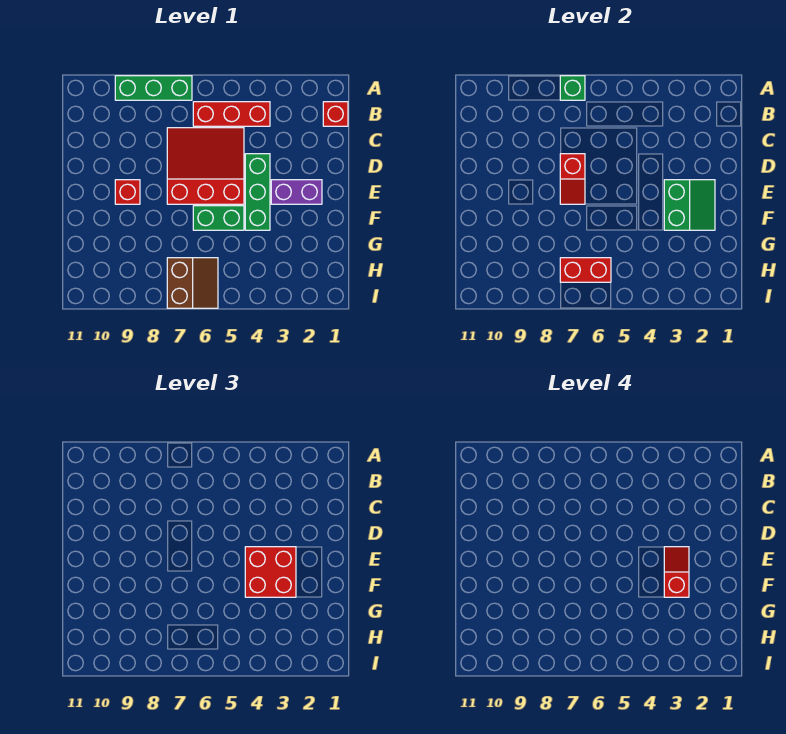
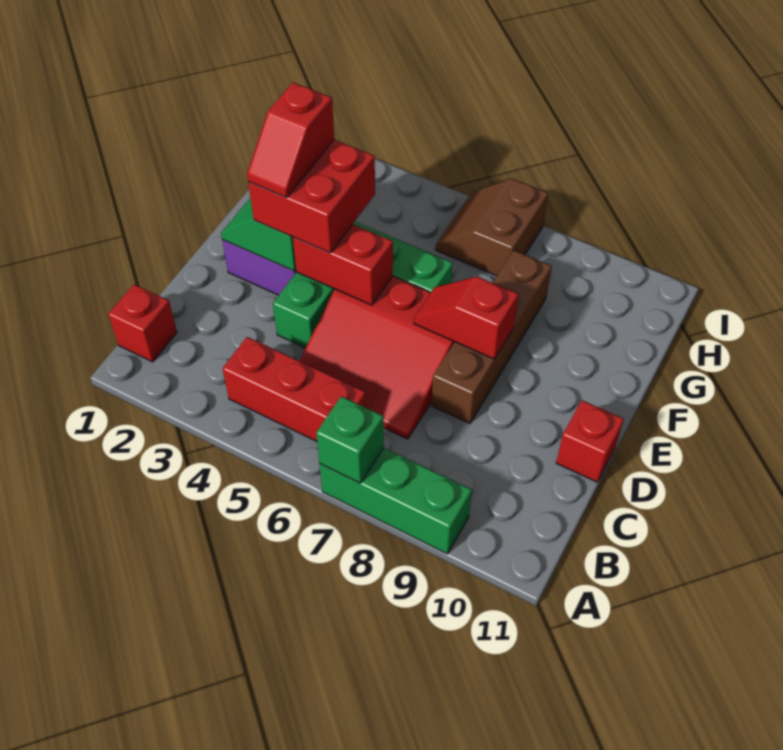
red 1x2 slope [560,154,585,204] -> red 1x2 slope turned to [414,276,518,359]
none -> brown 1x4 brick [431,251,552,423]
red 1x1 brick [115,180,140,204] -> red 1x1 brick moved to [556,400,624,482]
red 1x2 brick [560,258,611,282] -> red 1x2 brick moved to [293,224,393,305]

